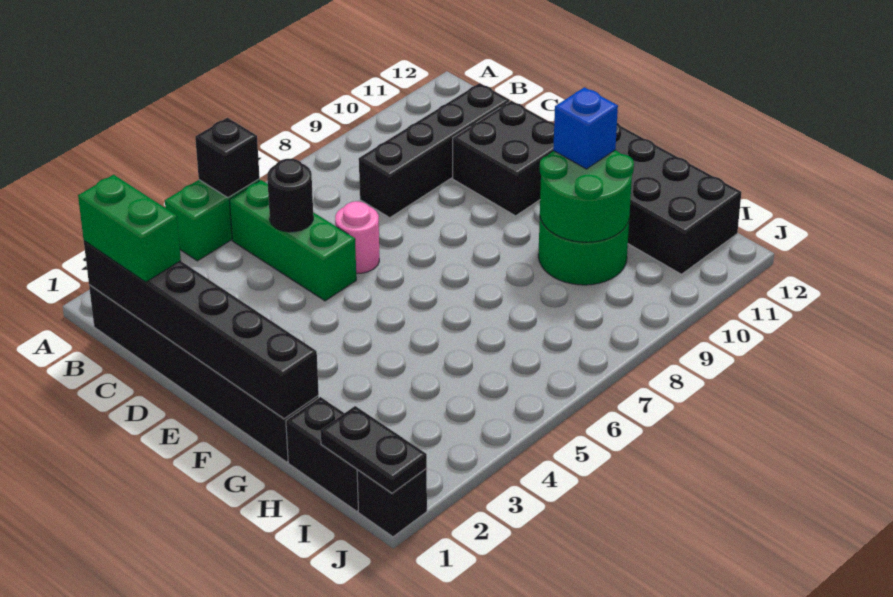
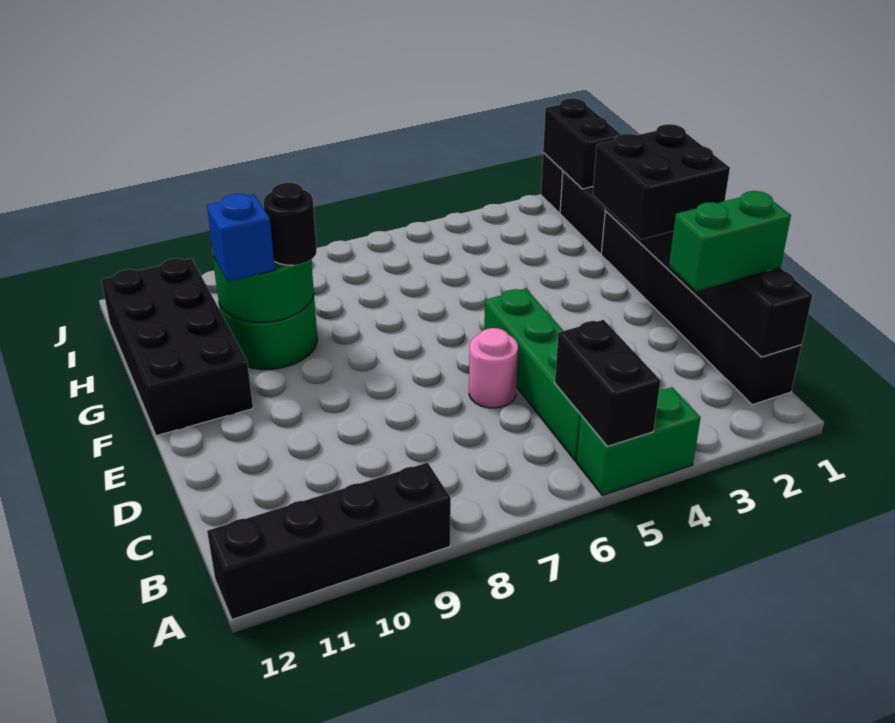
black 1x1 brick [195,118,260,198] -> black 1x2 brick [555,320,660,446]
green 1x2 brick [78,175,181,282] -> green 1x2 brick turned to [669,191,791,291]
green 1x3 brick [229,180,356,301] -> green 1x4 brick [484,289,581,461]
black 1x1 round brick [267,159,313,232] -> black 1x1 round brick moved to [263,183,317,265]
black 1x4 brick [359,83,510,218] -> black 1x4 brick moved to [207,463,451,619]
black 2x2 brick [453,101,554,216] -> black 2x2 brick moved to [593,124,730,239]
black 1x2 plate [320,406,427,493] -> black 1x2 brick [543,98,621,189]

